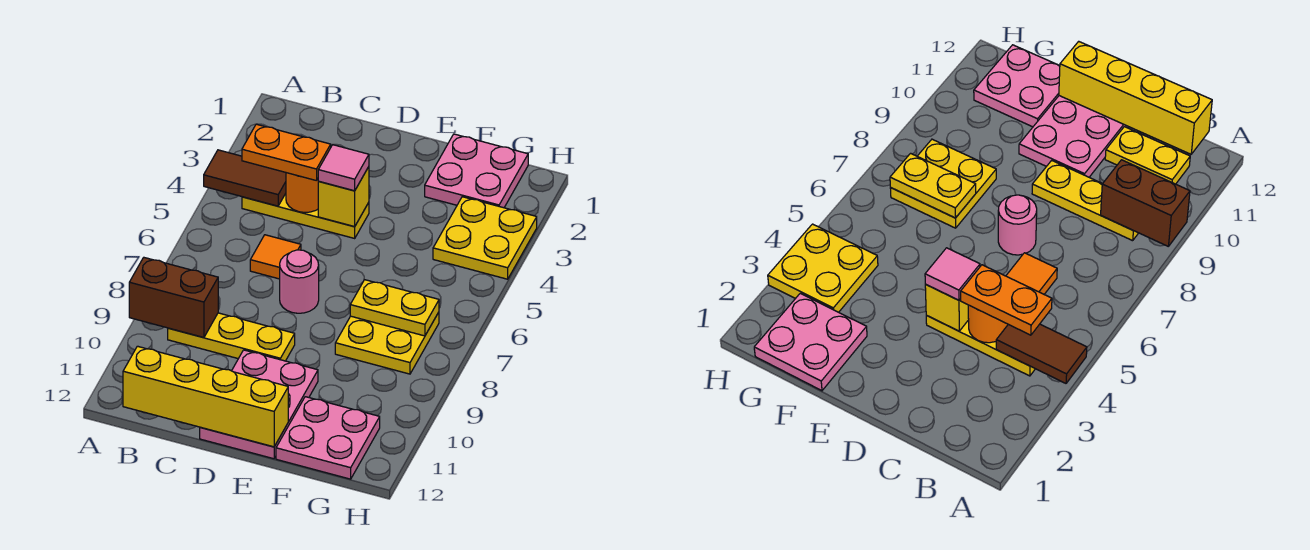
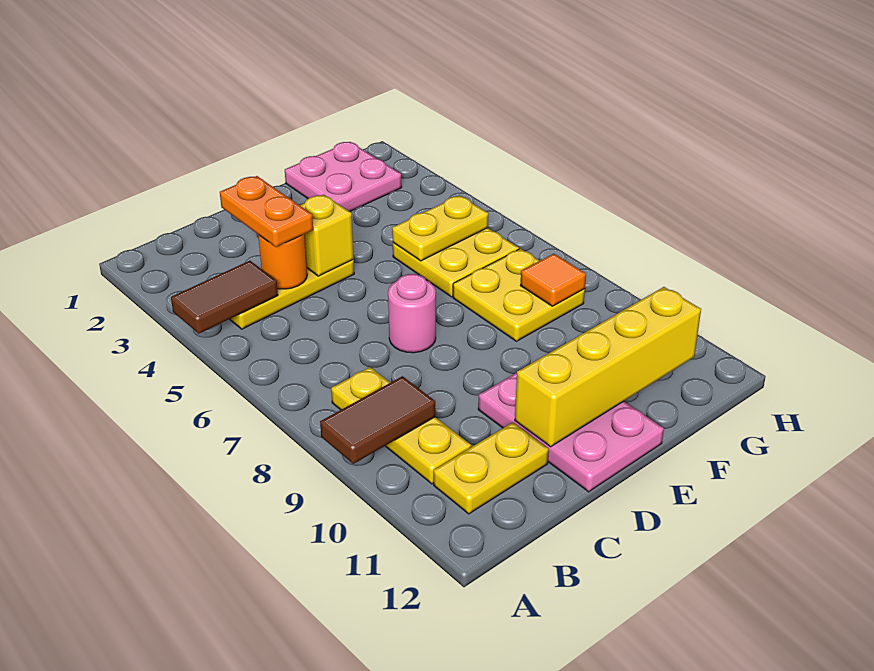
brown 1x2 brick [129,258,218,338] -> brown 1x2 tile [320,376,435,464]
orange 1x2 plate [242,124,331,180] -> orange 1x2 plate turned to [220,176,313,247]
yellow 1x3 plate [168,313,295,361] -> yellow 1x3 plate turned to [331,367,471,484]
yellow 1x4 brick [123,346,288,447] -> yellow 1x4 brick moved to [515,287,701,447]
orange 1x1 tile [250,235,301,279] -> orange 1x1 tile moved to [521,254,586,306]
pink 1x1 tile [318,145,369,191] -> none
yellow 1x2 plate [350,280,439,336] -> yellow 1x2 plate moved to [392,195,488,261]
pink 2x2 plate [276,397,380,479] -> none
yellow 2x2 plate [433,197,537,279] -> yellow 2x2 plate moved to [393,228,519,297]

